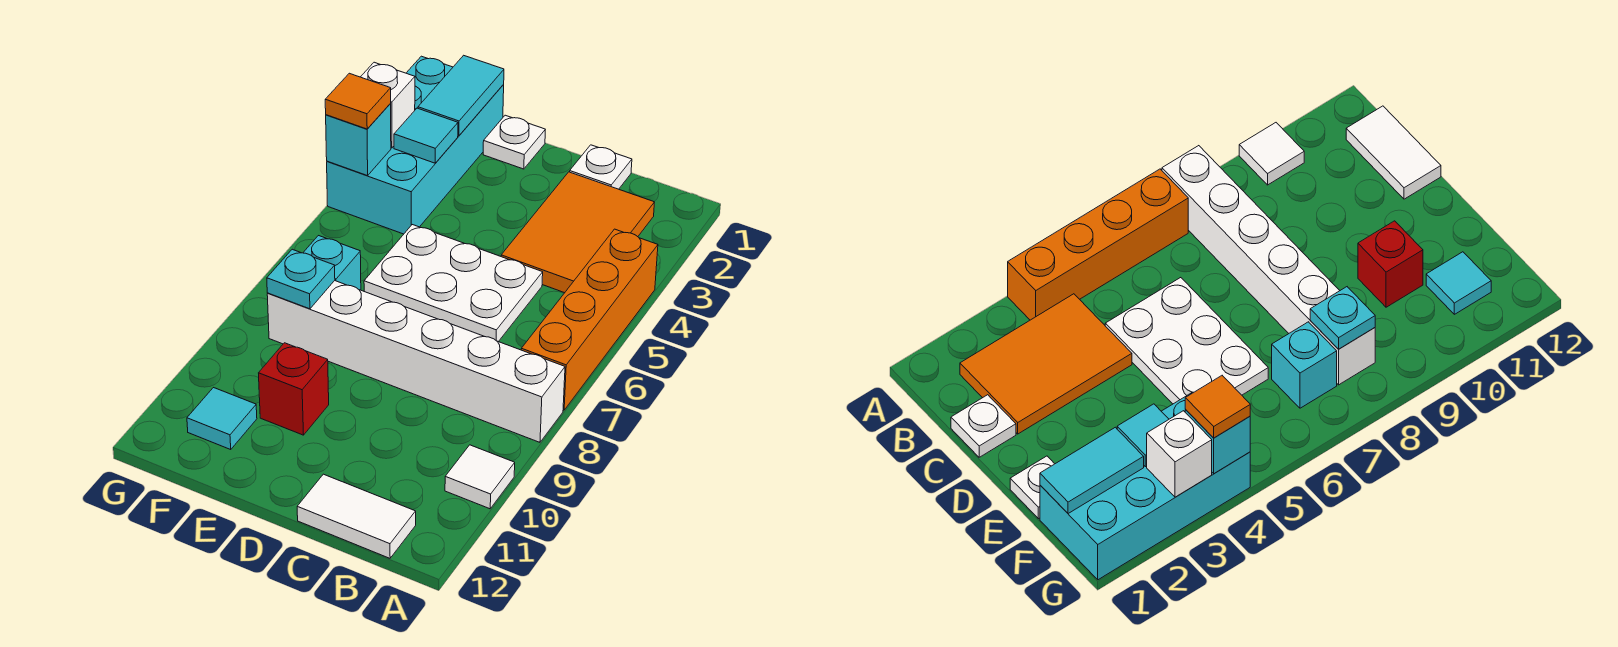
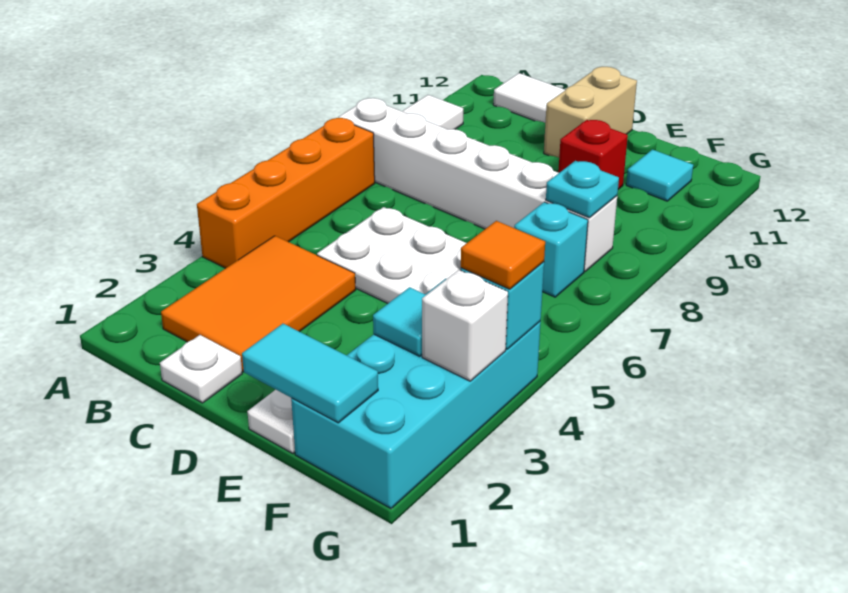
none -> tan 1x2 brick [544,67,637,158]
cyan 1x2 tile [418,55,504,136] -> cyan 1x2 tile turned to [242,324,378,423]

